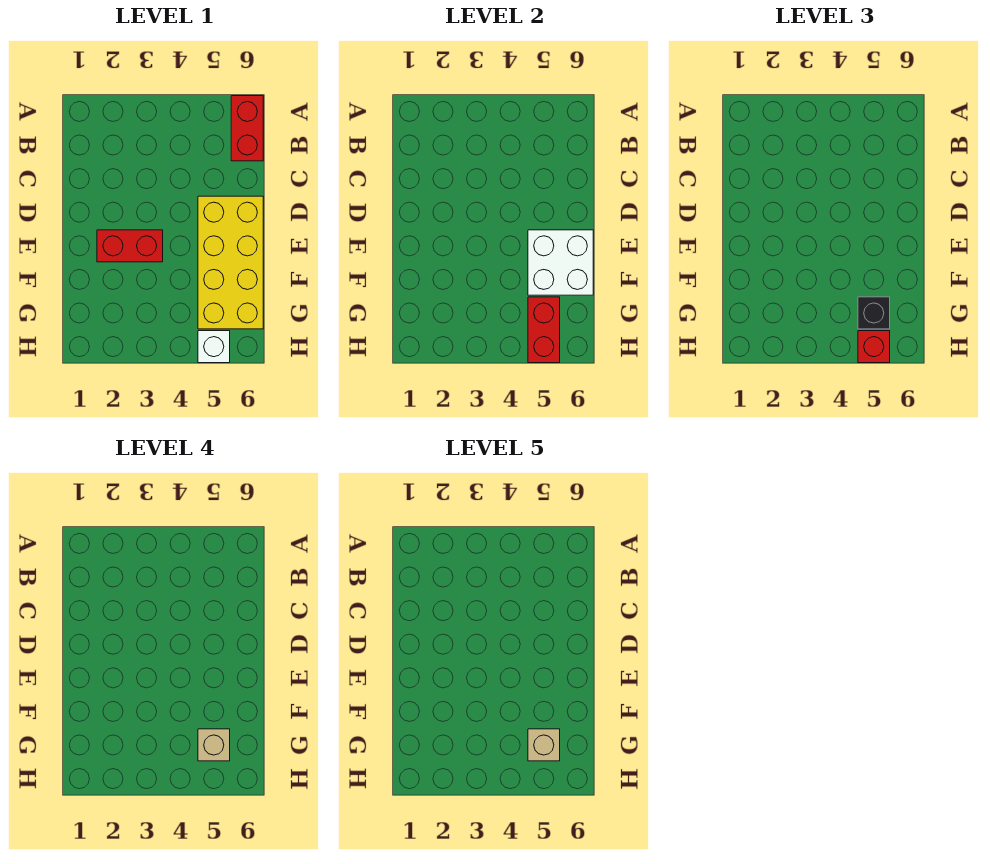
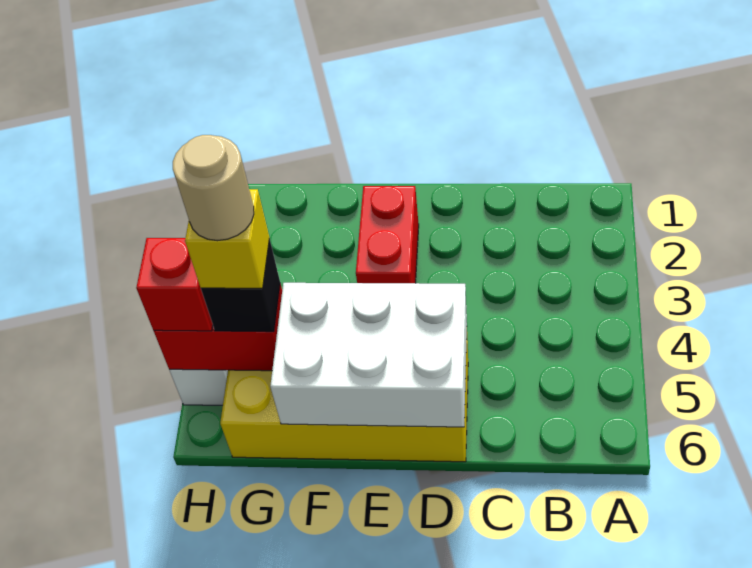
red 1x2 brick [231,96,263,161] -> none
white 2x2 brick [528,230,593,295] -> white 2x3 brick [270,283,467,427]
tan 1x1 brick [198,729,230,761] -> yellow 1x1 brick [185,189,270,288]
tan 1x1 brick [528,729,560,761] -> tan 1x1 round brick [173,135,254,241]

